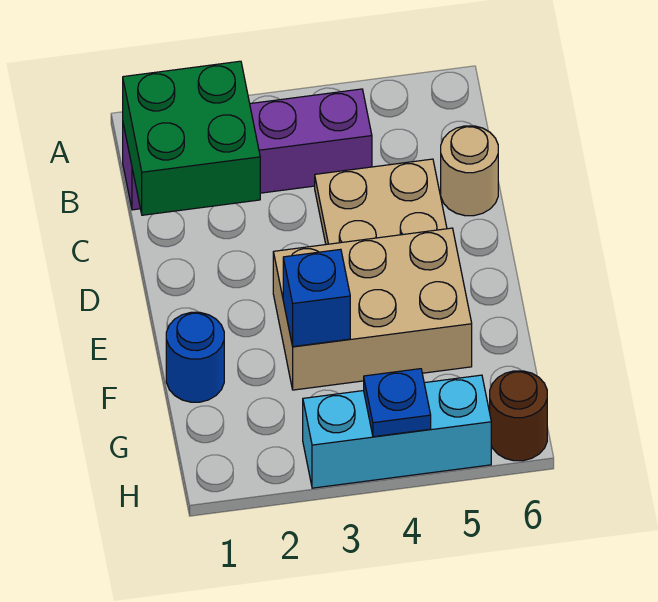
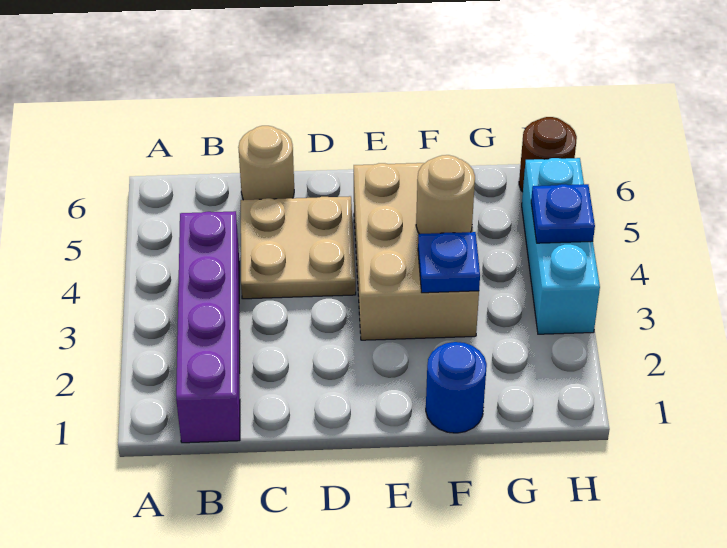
green 2x2 brick [123,61,260,215] -> none
blue 1x1 brick [283,249,350,347] -> blue 1x1 plate [418,232,480,293]
none -> tan 1x1 round brick [416,155,475,234]

